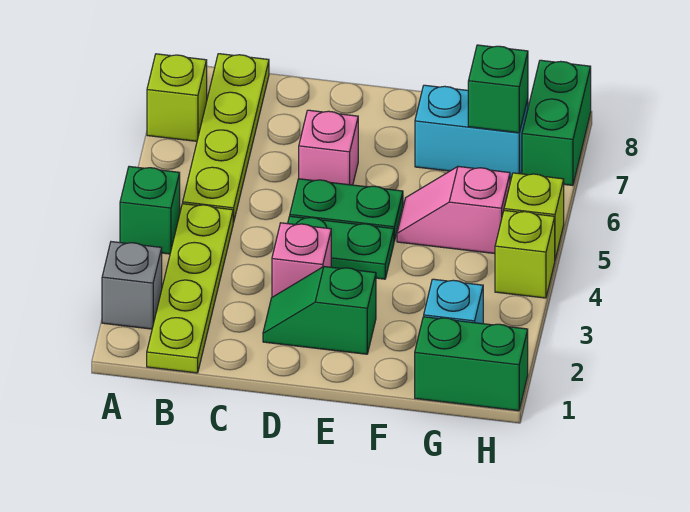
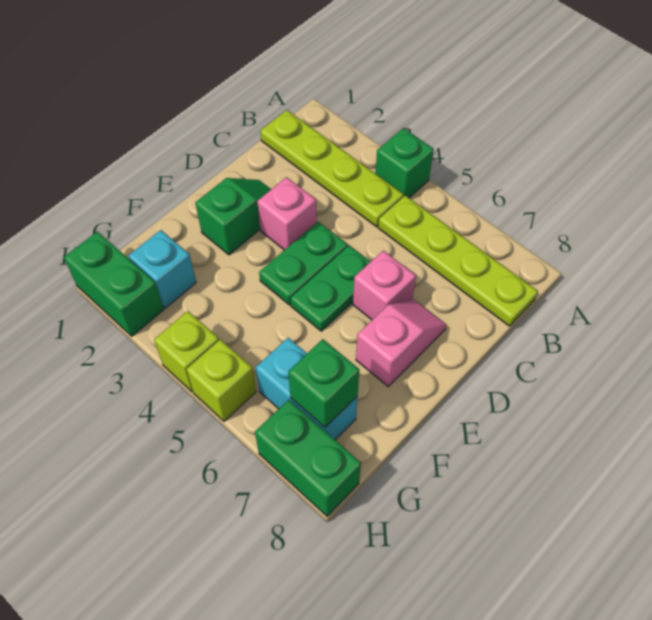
grey 1x1 brick [102,242,162,329] -> none
lime 1x1 brick [147,54,207,141] -> none
pink 1x2 slope [397,166,510,254] -> pink 1x2 slope moved to [356,300,446,386]
cyan 1x2 brick [415,85,528,178] -> cyan 1x2 brick turned to [256,338,357,440]
green 1x2 brick [415,317,528,411] -> green 1x2 brick turned to [64,232,164,336]

